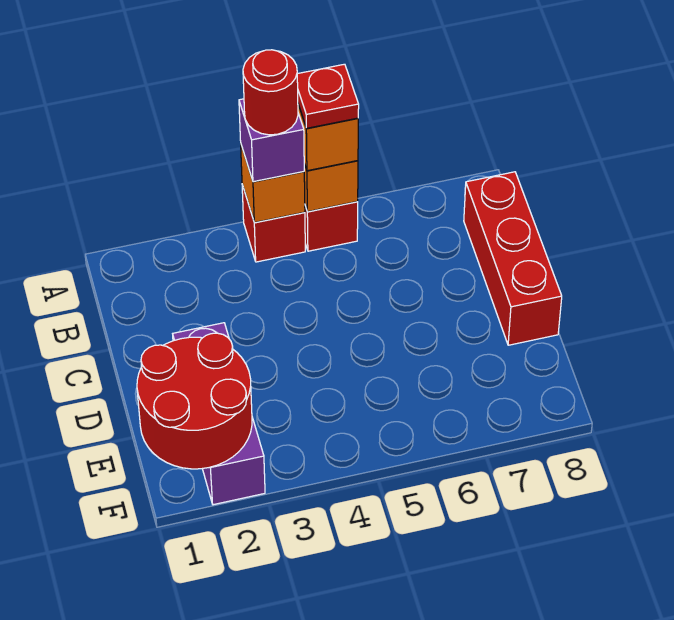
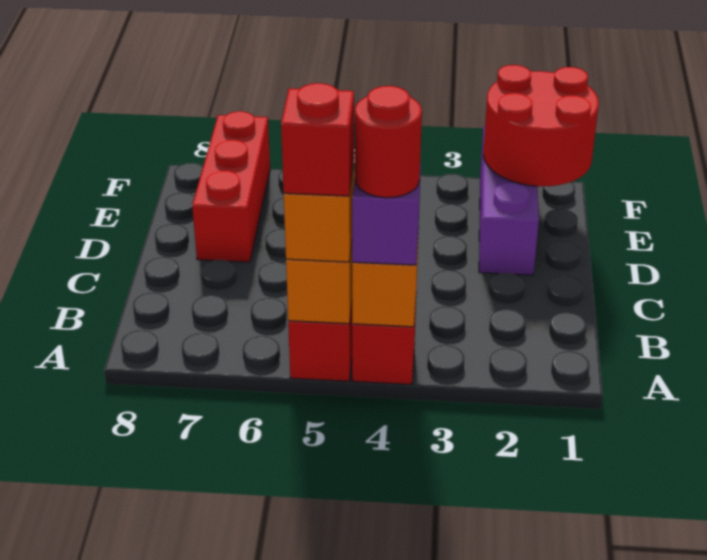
red 1x1 plate [297,64,359,128] -> red 1x1 brick [281,83,354,196]
red 1x3 brick [464,172,562,345] -> red 1x3 brick moved to [192,111,270,262]

